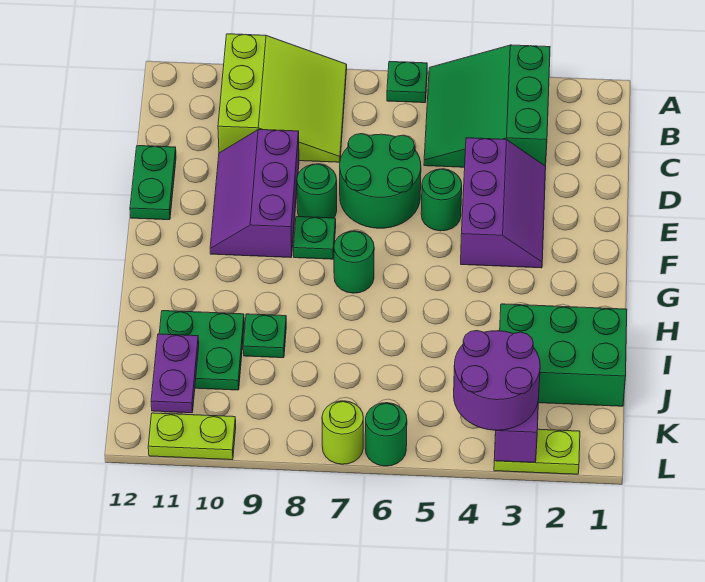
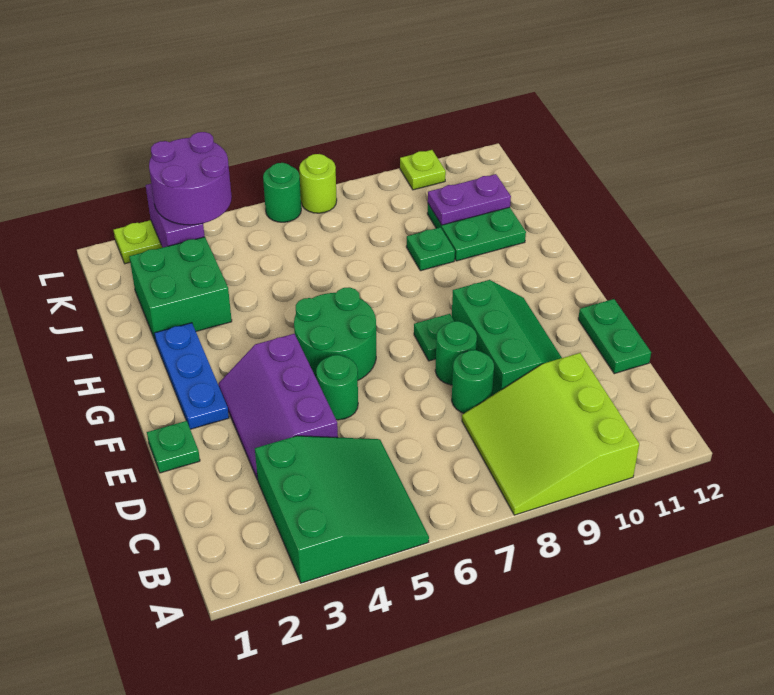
green 1x1 plate [387,62,427,103] -> green 1x1 plate moved to [147,421,200,473]
green 2x2 round brick [340,134,421,228] -> green 2x2 round brick moved to [294,287,376,380]
purple 2x3 slope [210,129,299,258] -> green 2x3 slope [452,280,562,395]
none -> blue 1x3 plate [154,323,229,429]
green 1x1 round brick [334,231,374,293] -> green 1x1 round brick moved to [452,350,494,413]
green 2x3 brick [500,304,627,406] -> green 2x2 brick [129,237,232,342]
purple 1x2 plate [151,334,199,413] -> purple 1x2 plate turned to [428,174,511,225]
lime 1x2 plate [148,413,236,460] -> lime 1x1 plate [400,150,446,190]

